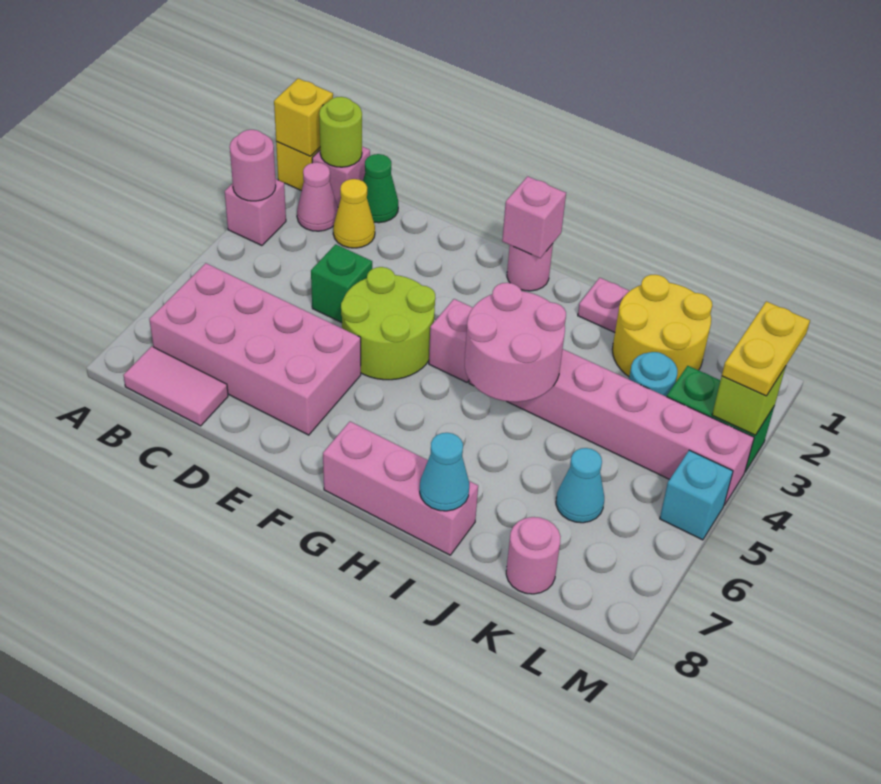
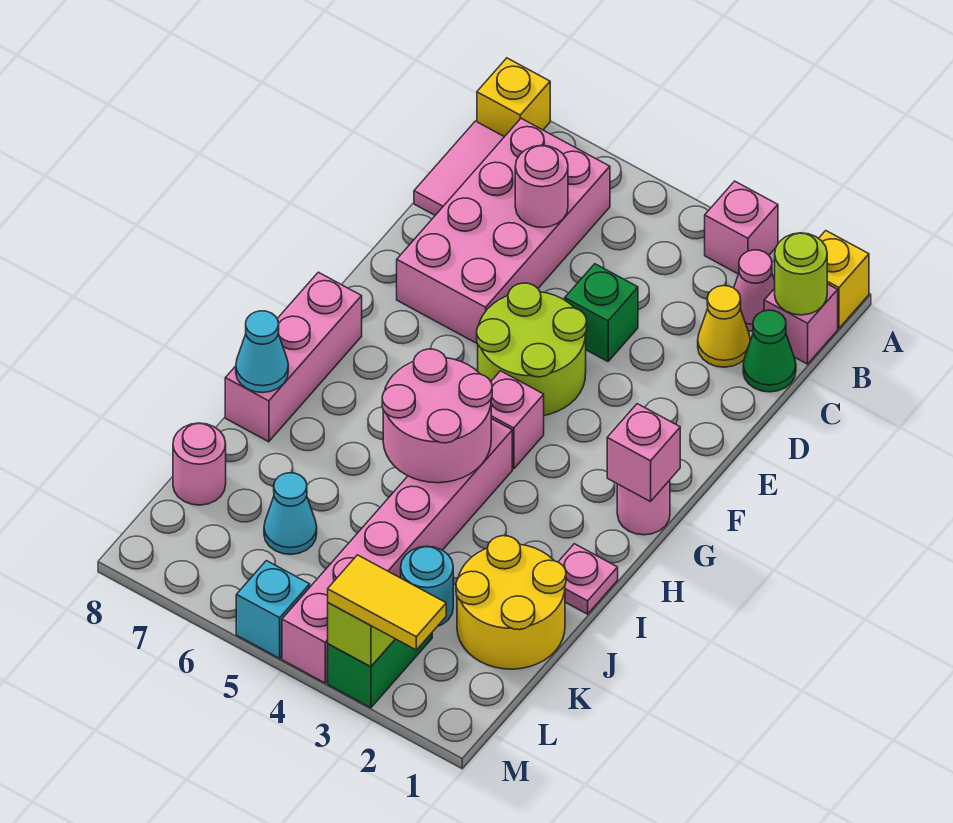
yellow 1x1 brick [274,78,333,156] -> yellow 1x1 brick moved to [477,58,550,137]
pink 1x1 round brick [230,130,276,201] -> pink 1x1 round brick moved to [515,145,568,228]
yellow 1x2 plate [722,301,810,396] -> yellow 1x2 tile [328,555,446,650]

